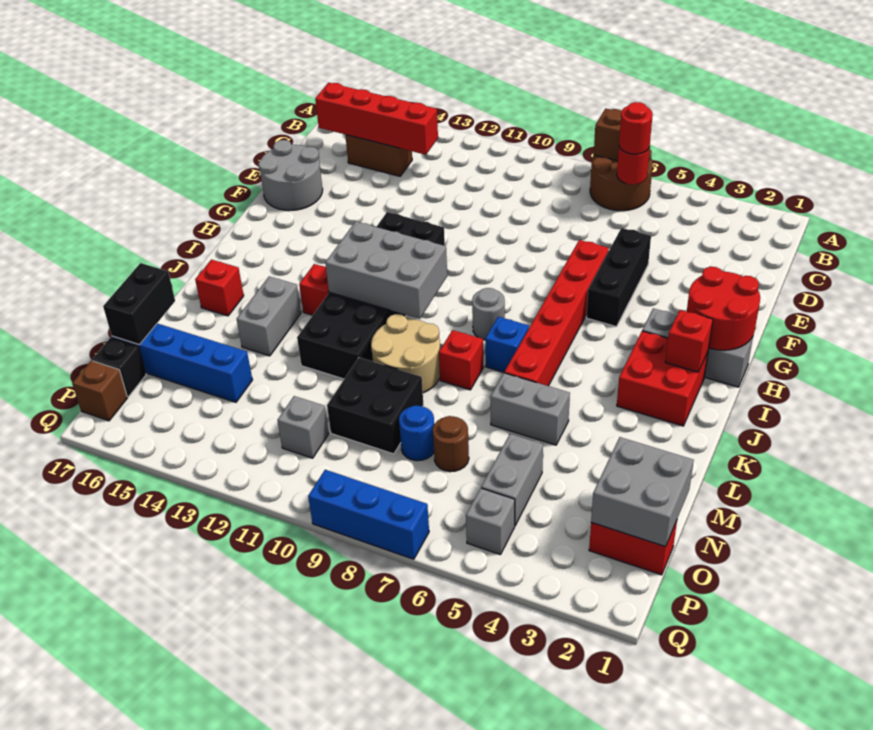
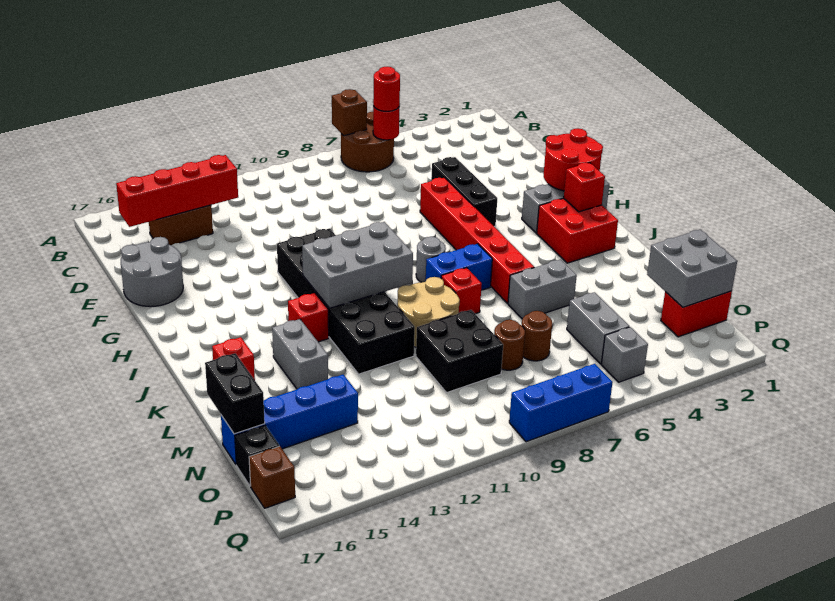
blue 1x1 brick [485,317,529,372] -> blue 1x2 brick [426,244,492,290]
blue 1x1 round brick [399,405,434,461] -> brown 1x1 round brick [494,320,525,370]
grey 1x1 brick [277,396,328,458] -> none

